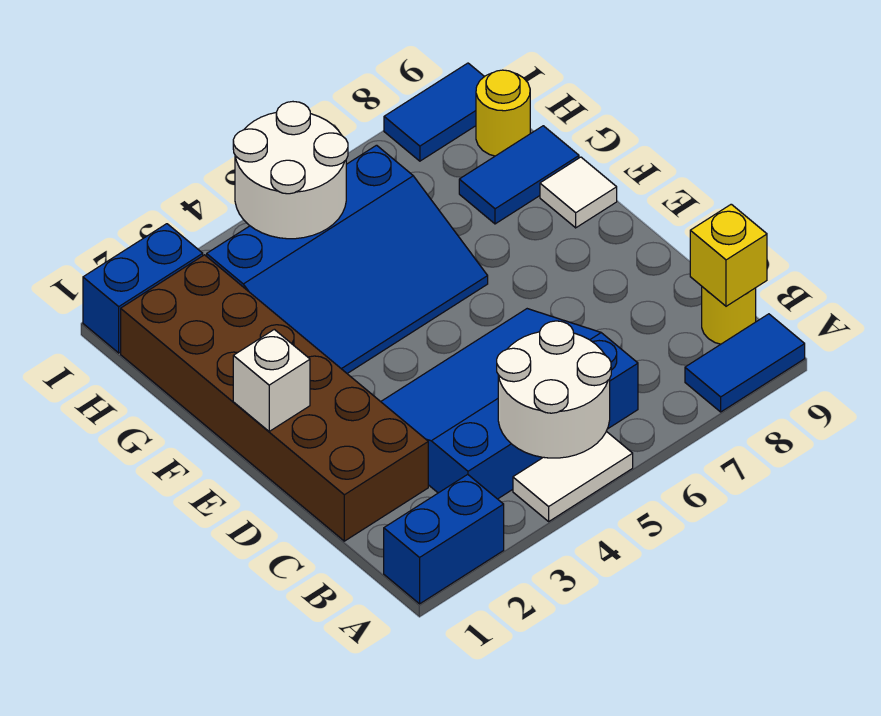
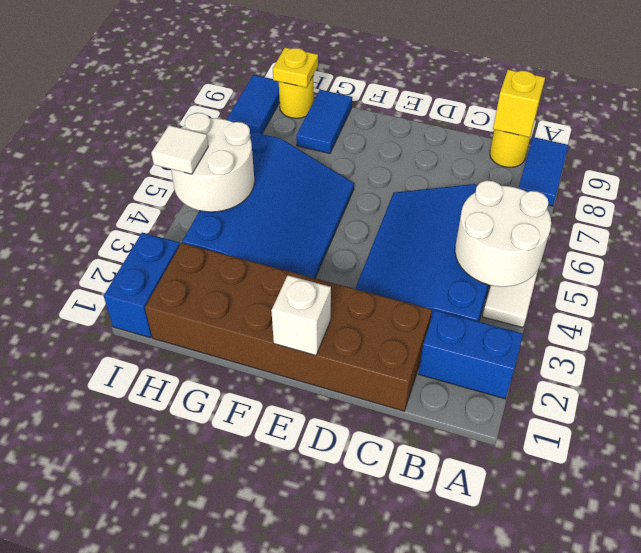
blue 1x2 brick [384,474,504,604] -> blue 1x2 brick turned to [419,310,523,399]
white 1x1 tile [540,157,617,228] -> white 1x1 tile moved to [151,125,208,174]
none -> yellow 1x1 plate [273,48,318,88]

